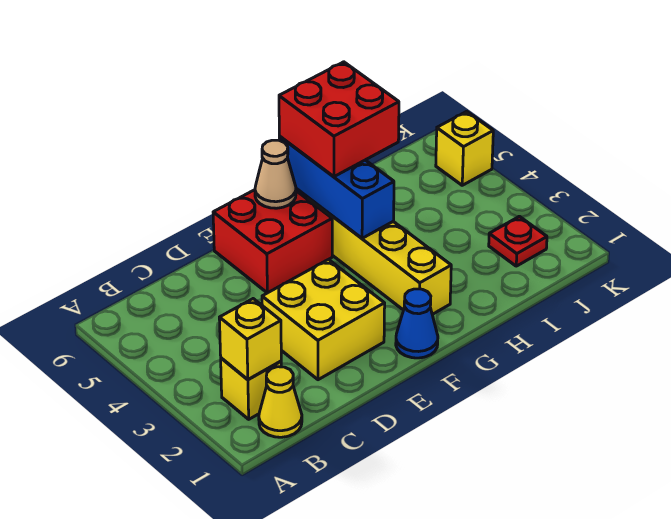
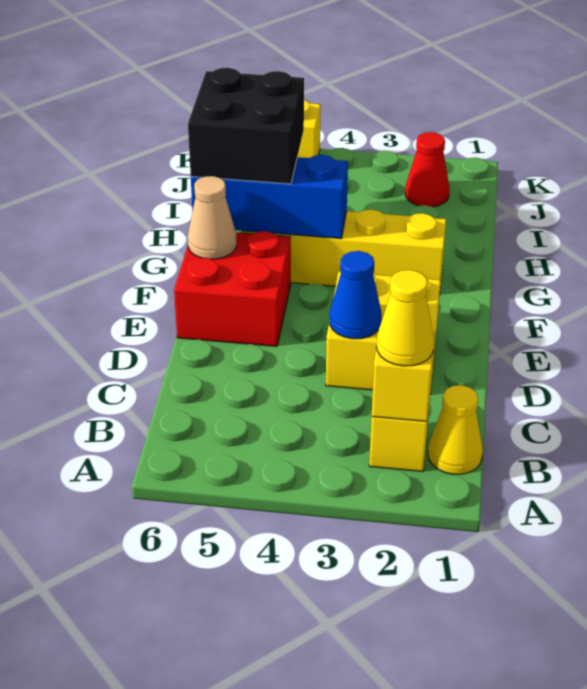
none -> yellow 1x1 cone [377,270,434,366]
blue 1x1 cone [396,289,438,358] -> blue 1x1 cone moved to [330,251,382,339]
red 2x2 brick [279,62,399,177] -> black 2x2 brick [188,68,304,184]
red 1x1 plate [489,216,547,266] -> red 1x1 cone [405,132,450,207]

